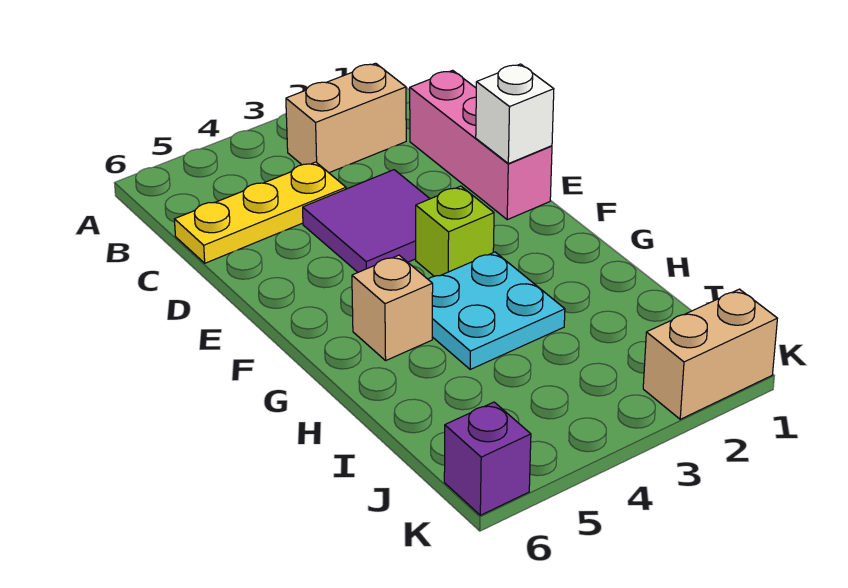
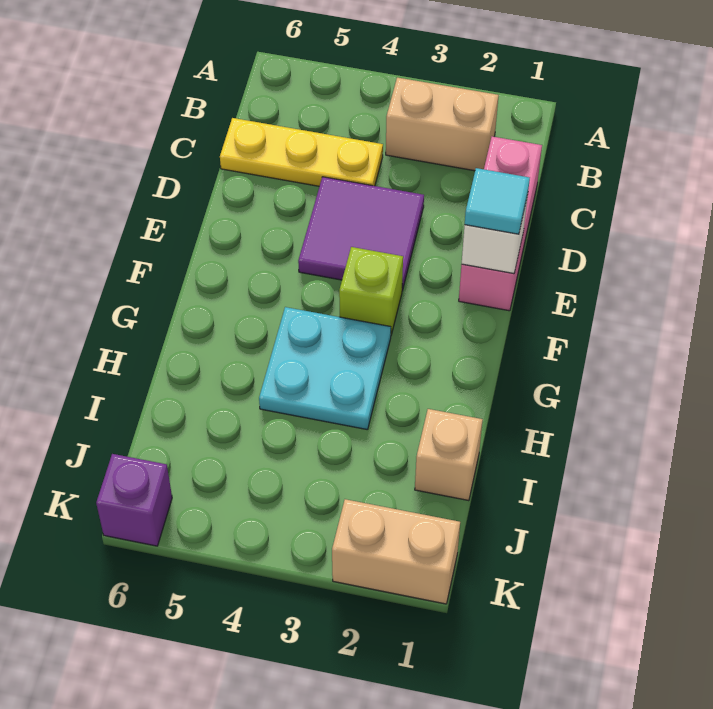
none -> cyan 1x1 tile [465,168,530,235]
tan 1x1 brick [352,255,433,360] -> tan 1x1 brick moved to [415,409,483,501]

